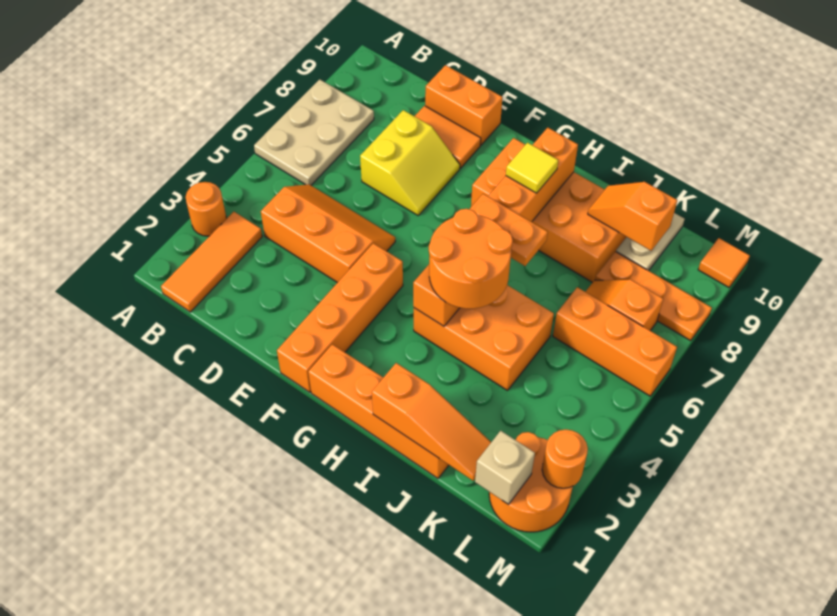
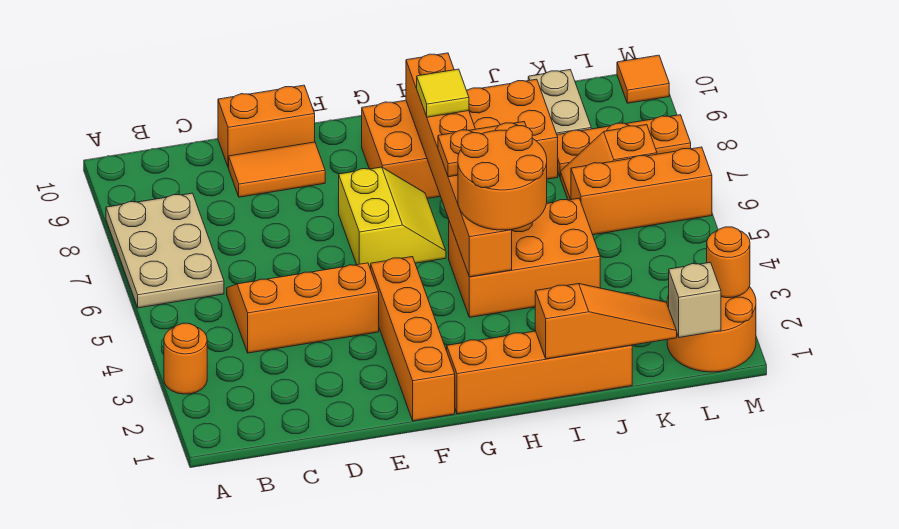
orange 1x3 tile [161,212,262,312] -> none
yellow 2x2 slope [360,110,460,215] -> yellow 2x2 slope moved to [339,167,446,269]
orange 1x2 slope [588,182,677,251] -> none

